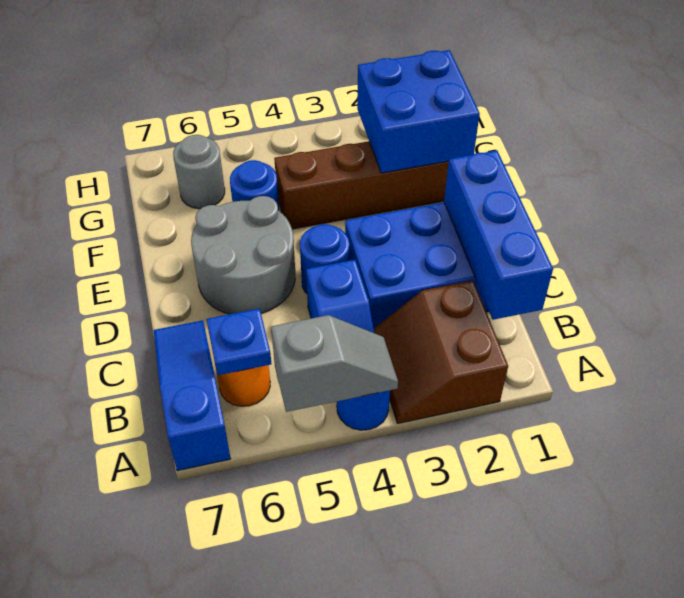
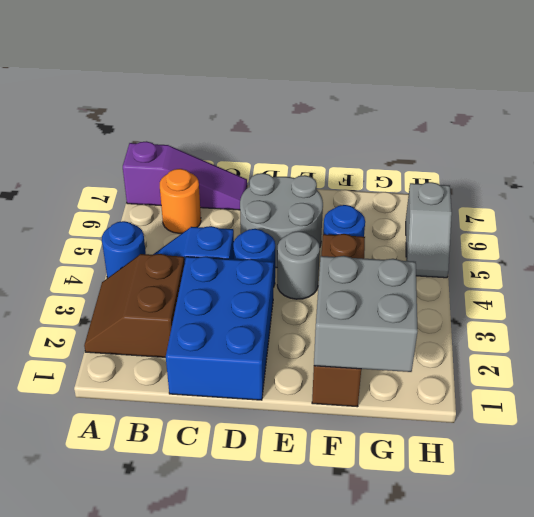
brown 2x2 slope [373,281,508,423] -> brown 2x2 slope turned to [84,254,184,357]
grey 1x2 slope [271,315,398,412] -> grey 1x2 slope moved to [406,182,452,278]
blue 1x3 slope [154,320,231,471] -> purple 1x3 slope [123,141,247,210]
blue 1x3 brick [444,150,553,320] -> none
blue 1x1 plate [206,309,271,375] -> none
blue 2x2 brick [357,50,480,173] -> grey 2x2 brick [314,256,418,372]
grey 1x1 round brick [173,135,225,209] -> grey 1x1 round brick moved to [277,231,320,299]

